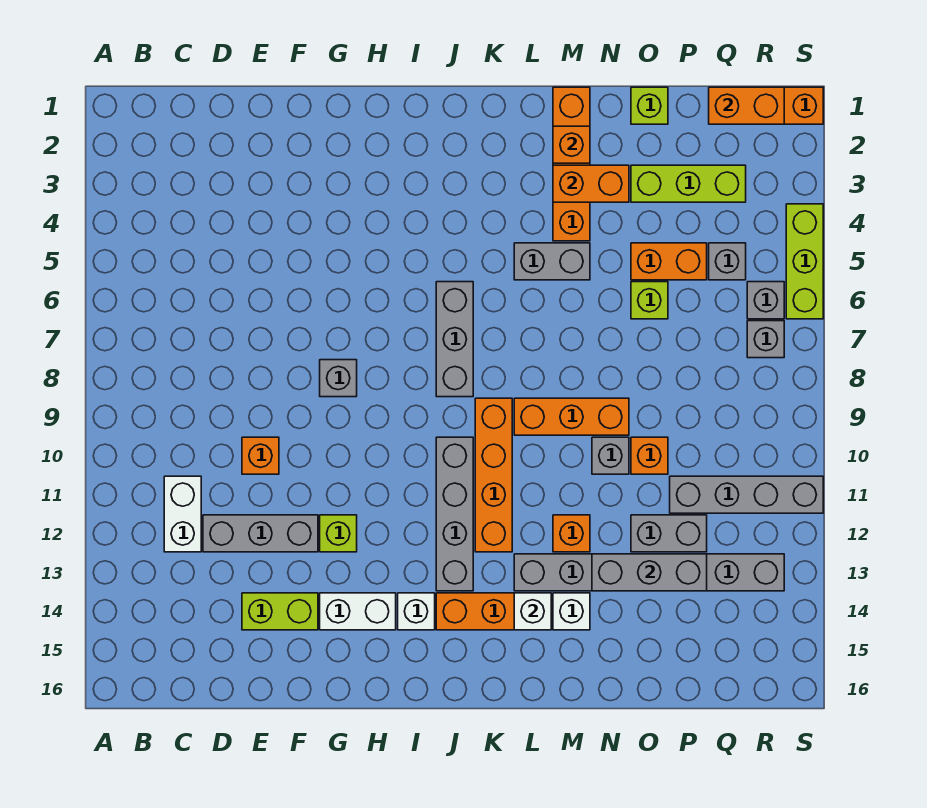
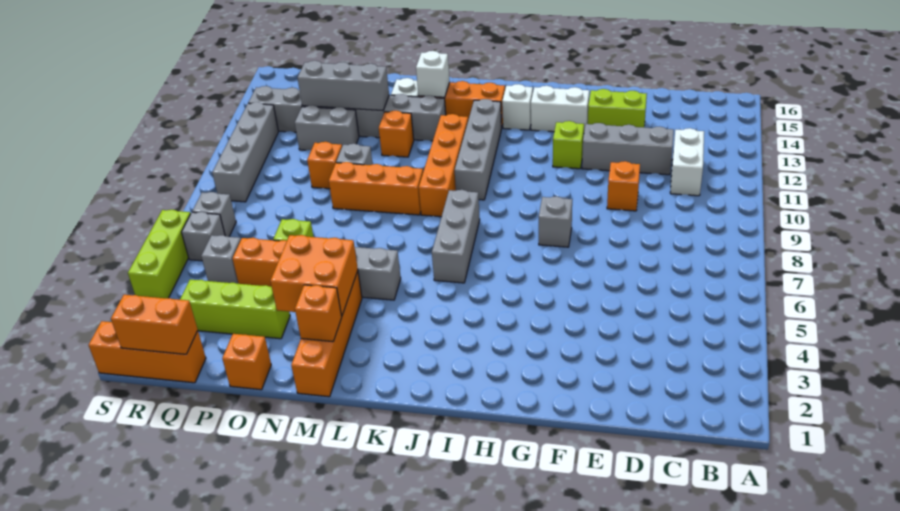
orange 1x2 brick [553,165,629,202] -> orange 2x2 brick [270,235,358,316]
lime 1x1 brick [631,87,668,124] -> orange 1x1 brick [222,334,271,390]
grey 1x4 brick [670,476,823,513] -> grey 1x4 brick turned to [212,102,279,202]

